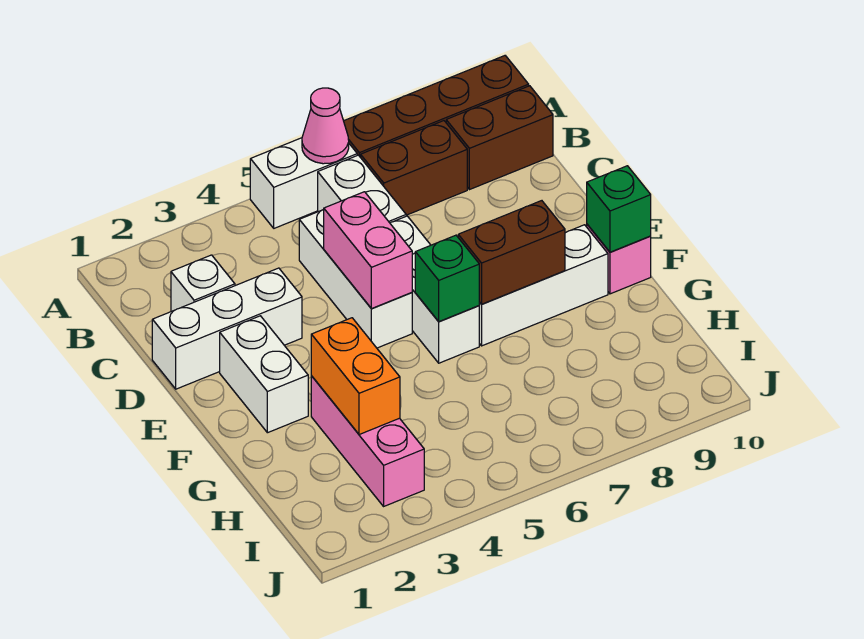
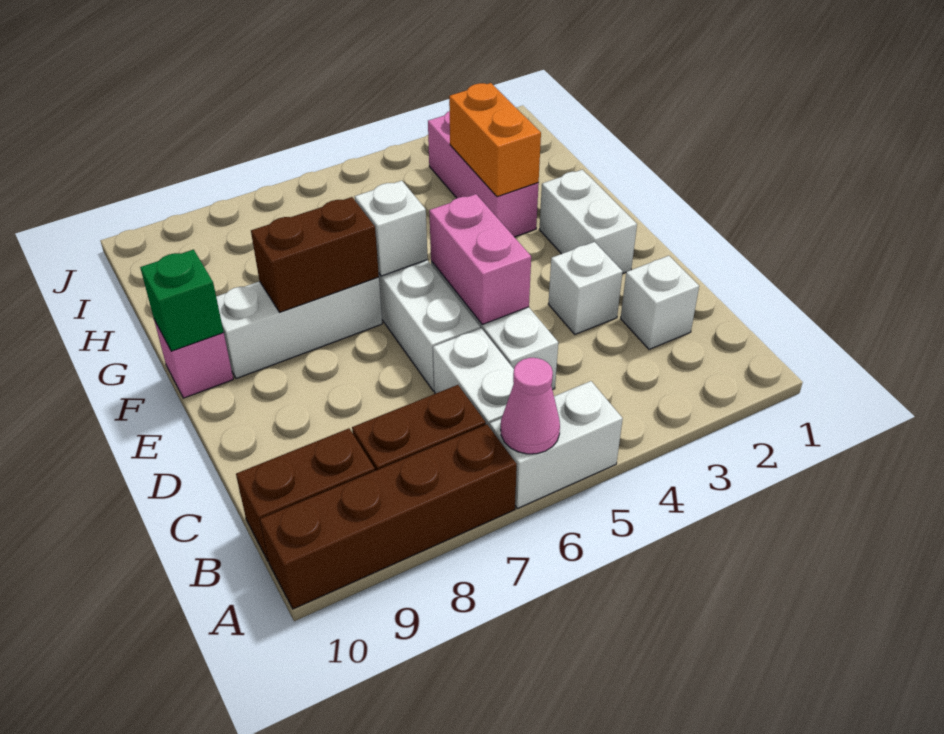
white 1x3 brick [152,268,302,389] -> white 1x1 brick [548,242,623,334]
green 1x1 brick [415,235,479,321] -> white 1x1 brick [355,181,428,276]

